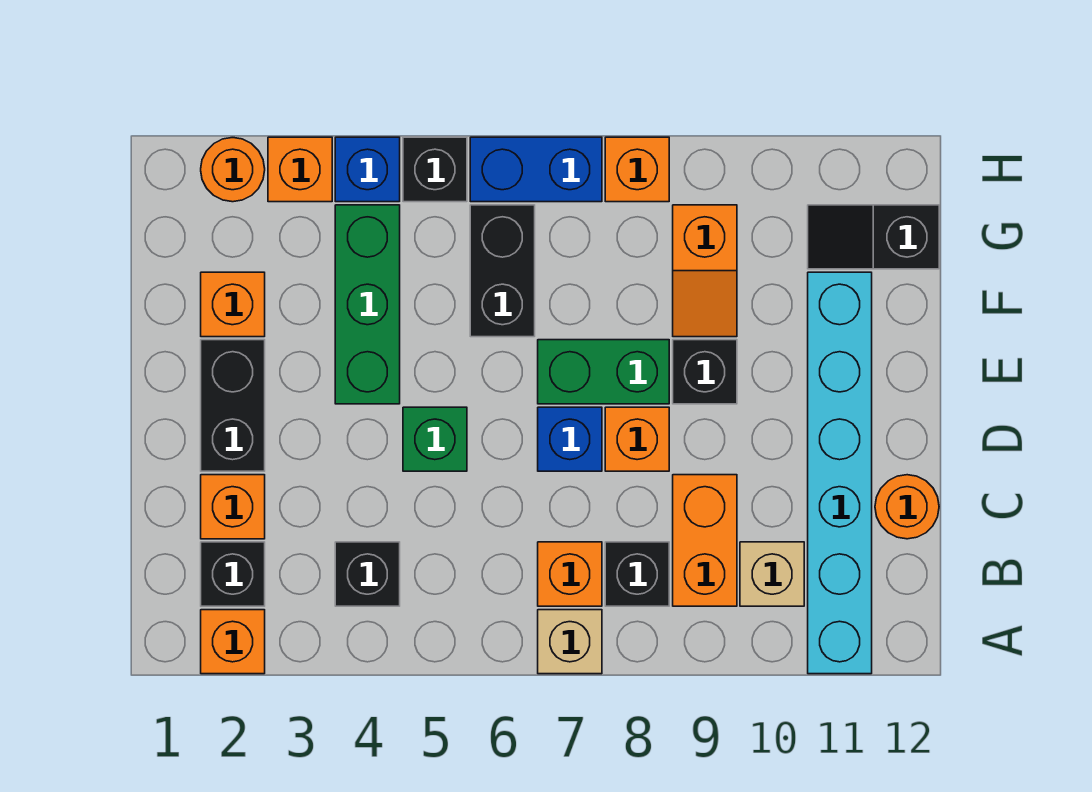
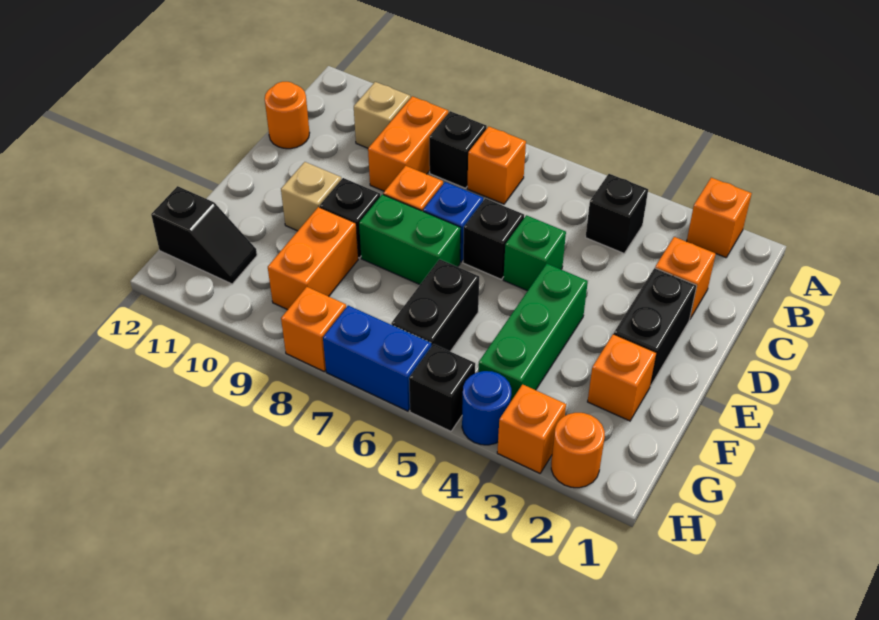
tan 1x1 brick [538,610,602,674] -> tan 1x1 brick moved to [281,162,341,231]
cyan 1x6 brick [808,272,872,674] -> none
black 1x1 brick [201,542,265,606] -> black 1x1 brick moved to [463,198,524,279]
orange 1x2 slope [673,205,737,337] -> orange 1x2 brick [268,207,358,310]
blue 1x1 brick [335,137,400,202] -> blue 1x1 round brick [462,371,511,445]

